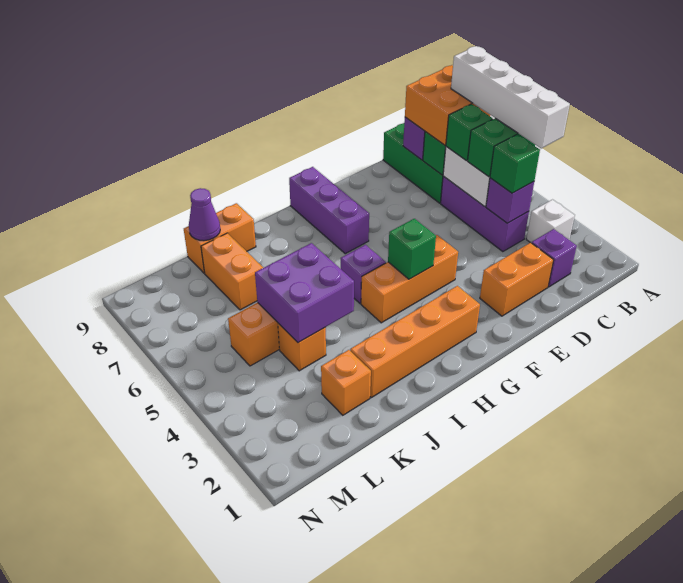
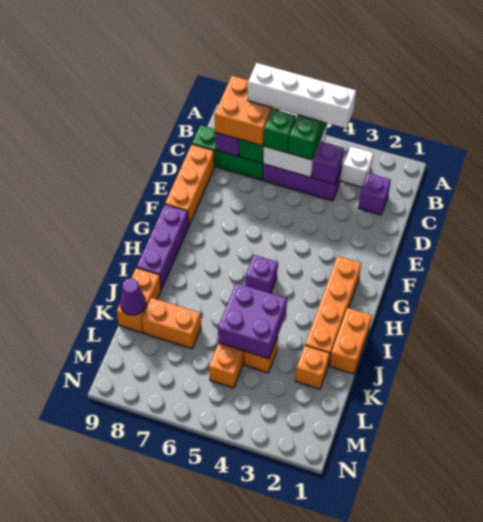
green 1x1 brick [490,135,540,193] -> none
orange 1x2 brick [480,243,554,316] -> orange 1x2 brick moved to [330,308,372,374]
orange 1x3 brick [361,235,458,323] -> orange 1x3 brick moved to [165,144,215,225]
green 1x1 brick [388,219,436,279] -> none
purple 1x3 brick [289,167,369,254] -> purple 1x3 brick turned to [137,204,189,289]

